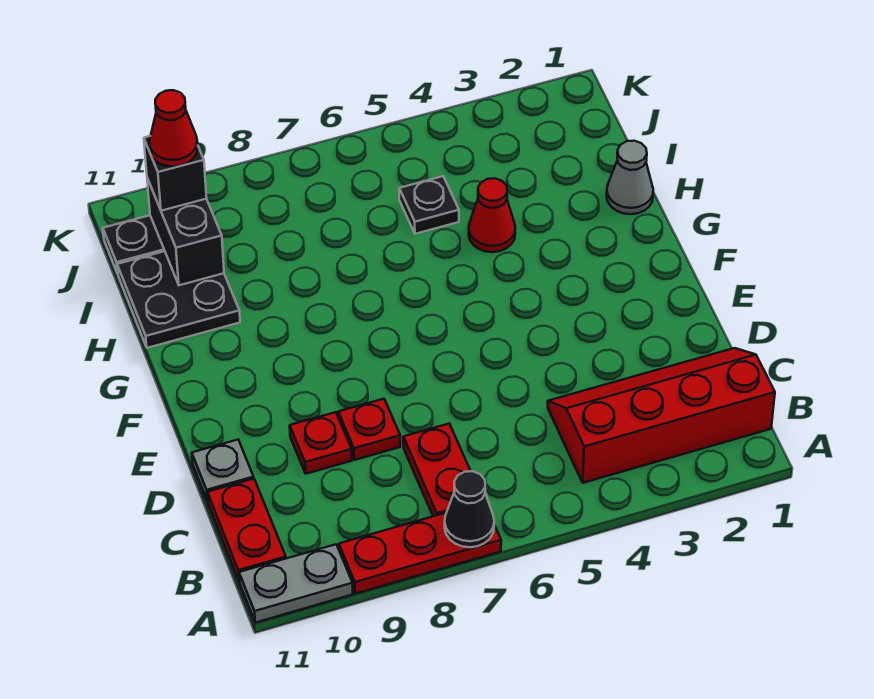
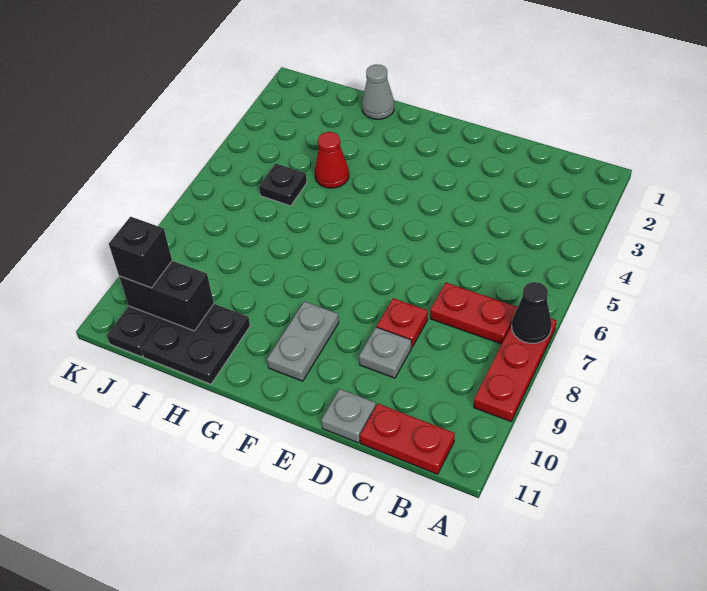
grey 1x2 plate [239,544,353,623] -> grey 1x2 plate moved to [267,301,339,381]
red 2x4 slope [548,348,775,483] -> none
red 1x1 plate [290,412,352,474] -> grey 1x1 plate [359,327,411,378]
red 1x1 cone [149,90,198,167] -> none

